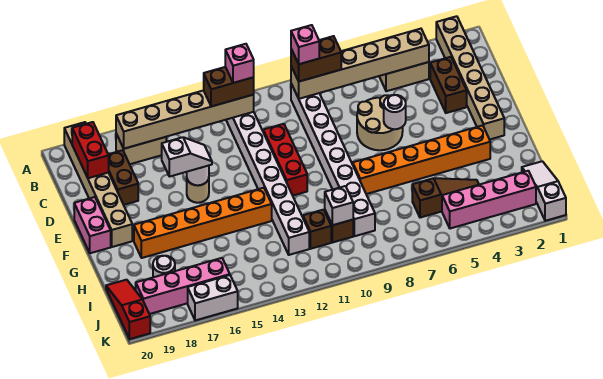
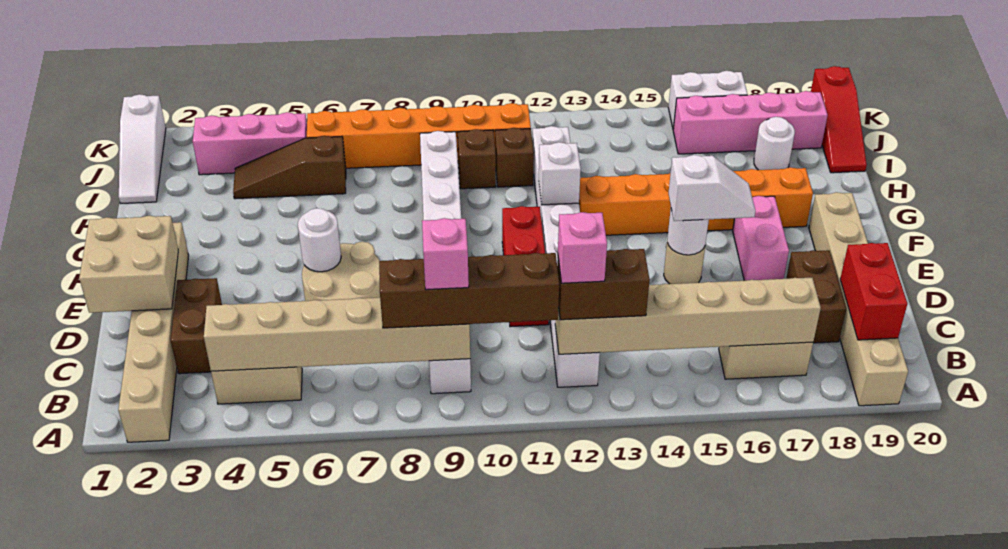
brown 1x2 brick [291,36,341,81] -> brown 1x4 brick [379,253,559,328]
none -> tan 2x2 brick [79,216,178,313]
white 1x2 slope [162,137,212,177] -> white 1x2 slope turned to [668,155,755,221]
pink 1x2 brick [74,197,111,253] -> pink 1x2 brick moved to [733,196,789,281]
orange 1x6 brick [353,125,490,194] -> orange 1x6 brick moved to [307,103,531,168]
white 1x1 brick [325,186,353,225] -> white 1x1 brick moved to [539,142,581,205]
pink 1x4 brick [442,171,536,228] -> pink 1x3 brick [193,112,307,175]

